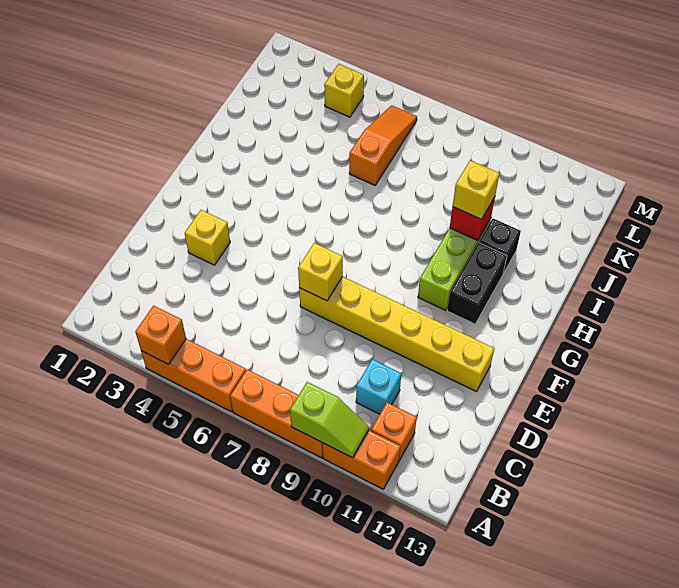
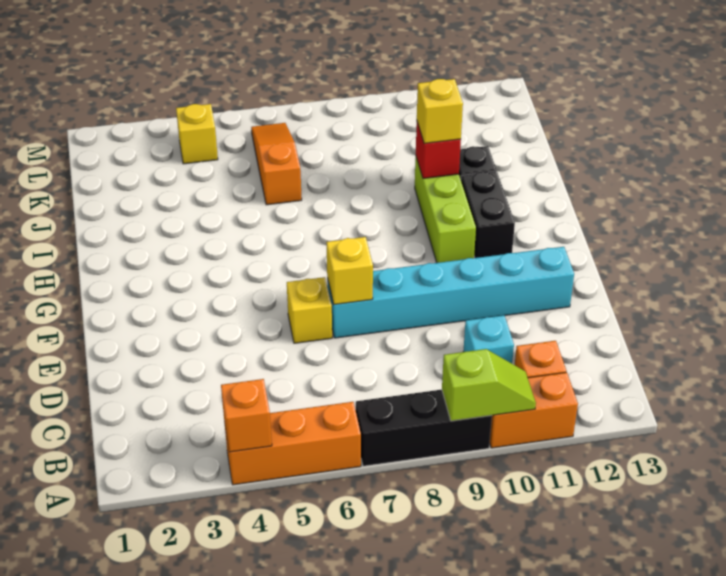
orange 1x3 brick [230,369,323,458] -> black 1x3 brick [356,390,492,466]
yellow 1x1 brick [185,210,230,265] -> yellow 1x1 brick moved to [287,277,332,343]
yellow 1x6 brick [299,277,494,392] -> cyan 1x6 brick [327,247,574,338]

